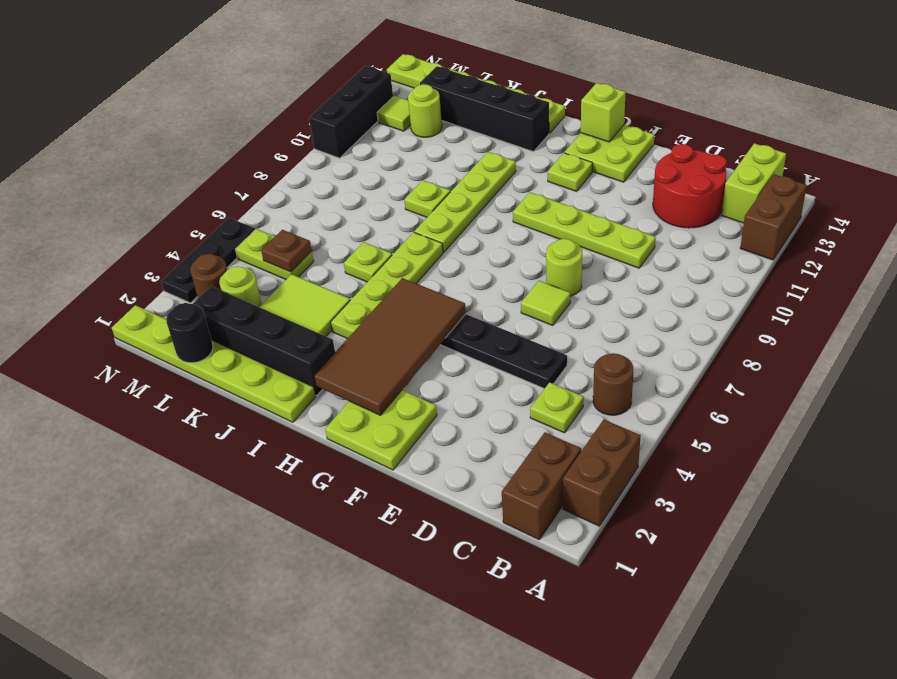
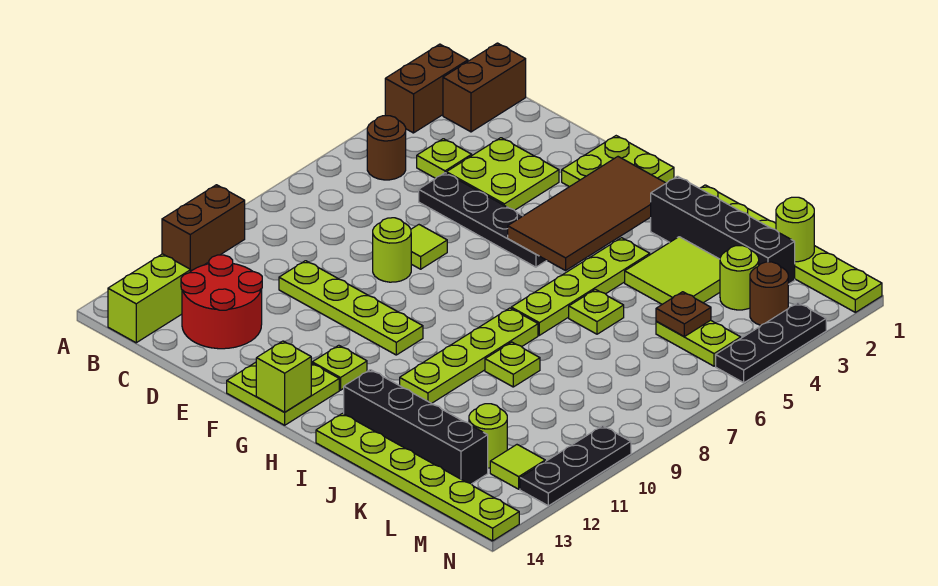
brown 1x2 brick [740,174,807,260] -> brown 1x2 brick moved to [162,185,245,271]
none -> lime 2x2 plate [446,138,559,210]
black 1x1 round brick [166,303,213,363] -> lime 1x1 round brick [776,197,814,262]
black 1x3 brick [309,66,393,158] -> black 1x3 plate [520,426,631,506]

